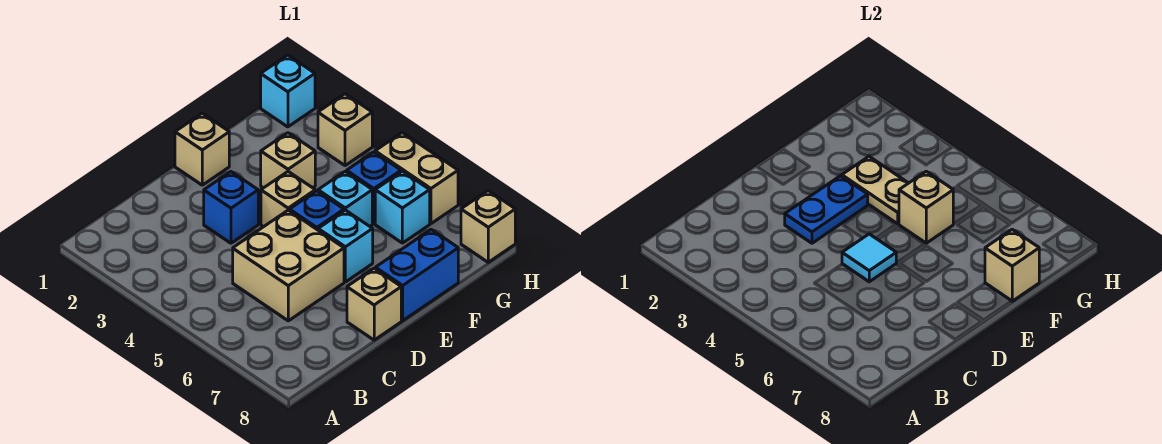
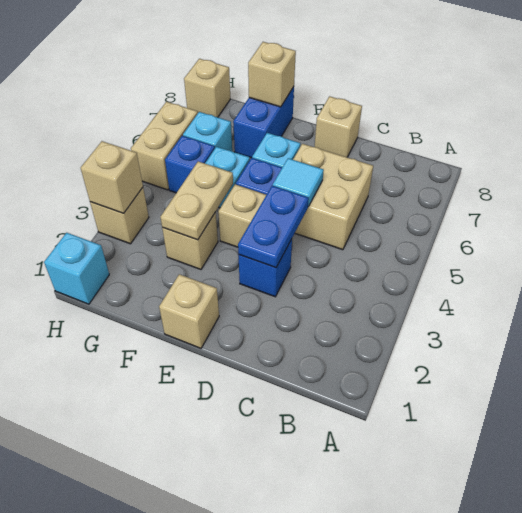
blue 1x2 plate [785,176,868,243] -> blue 1x2 plate turned to [238,186,309,268]
blue 1x2 brick [375,230,458,321] -> blue 1x2 brick turned to [233,87,294,158]
tan 1x1 brick [899,171,953,243] -> tan 1x1 brick moved to [81,141,143,213]

